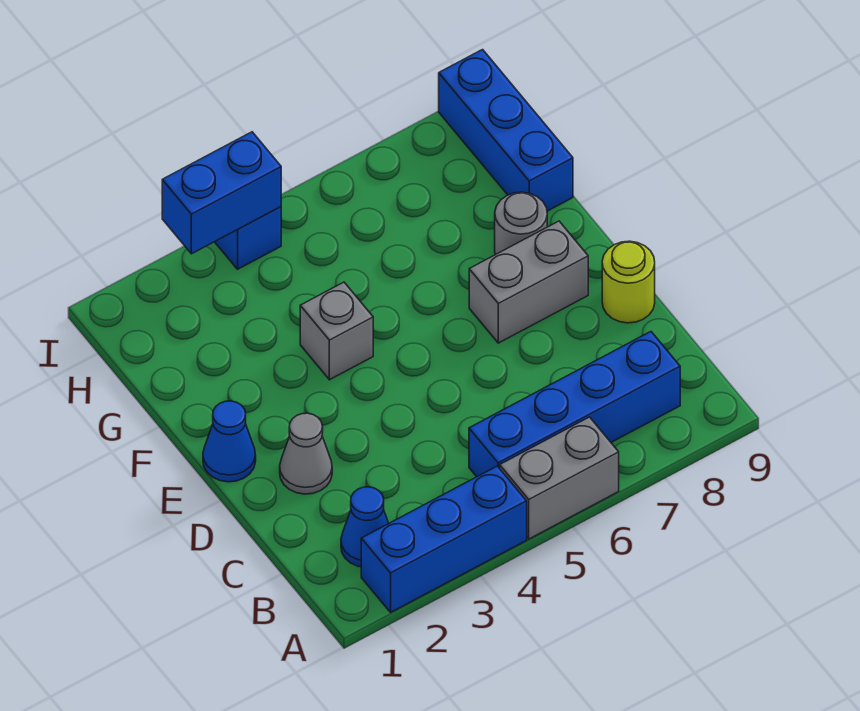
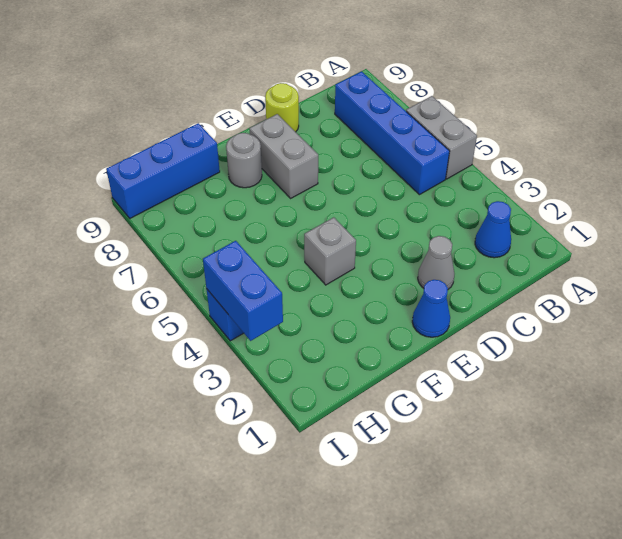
blue 1x3 brick [361,466,527,612] -> none

